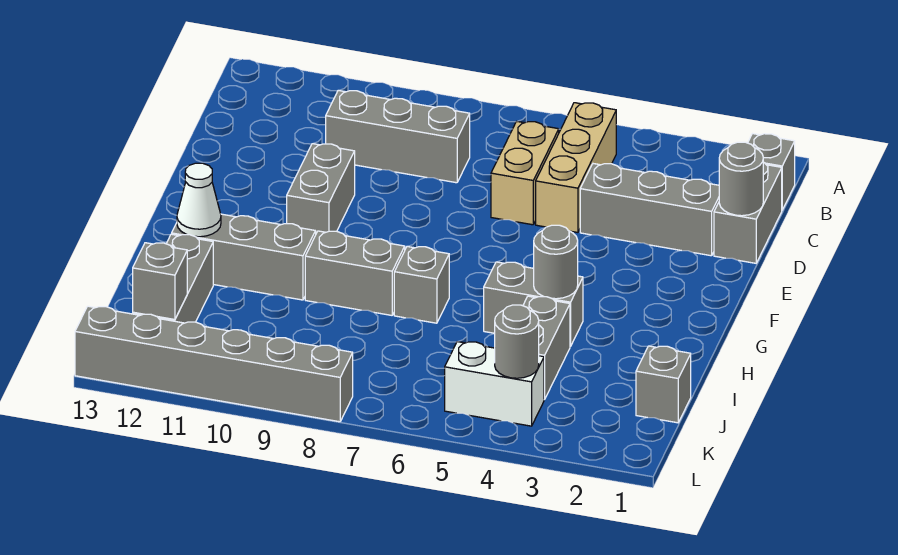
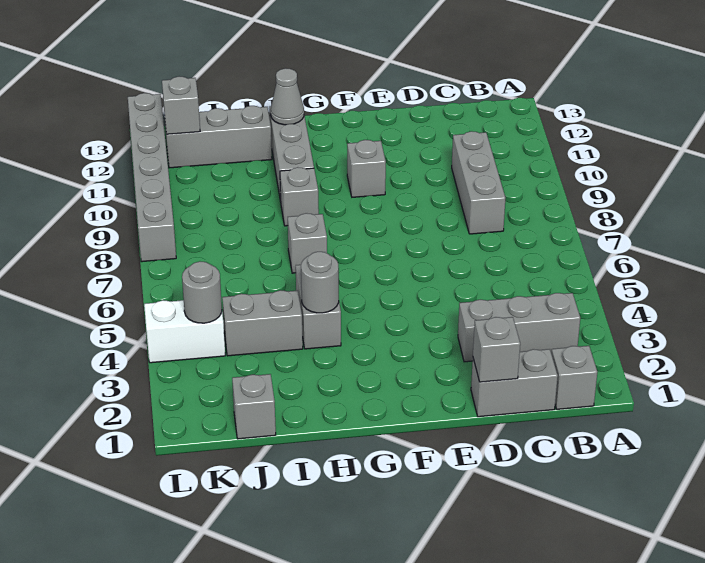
tan 1x3 brick [536,103,616,232] -> none
tan 1x2 brick [491,121,559,225] -> none
grey 1x1 round brick [719,142,763,216] -> grey 1x1 brick [473,317,520,382]
grey 1x3 brick [580,164,719,256] -> grey 1x3 brick turned to [458,293,580,362]
grey 1x2 brick [287,144,355,233] -> grey 1x1 brick [347,140,386,197]
grey 1x2 brick [305,231,405,315] -> grey 1x1 brick [280,167,319,226]
white 1x1 cone [177,163,221,237] -> grey 1x1 cone [271,68,304,125]
white 1x2 brick [445,342,544,426] -> white 1x2 brick turned to [144,300,225,363]

